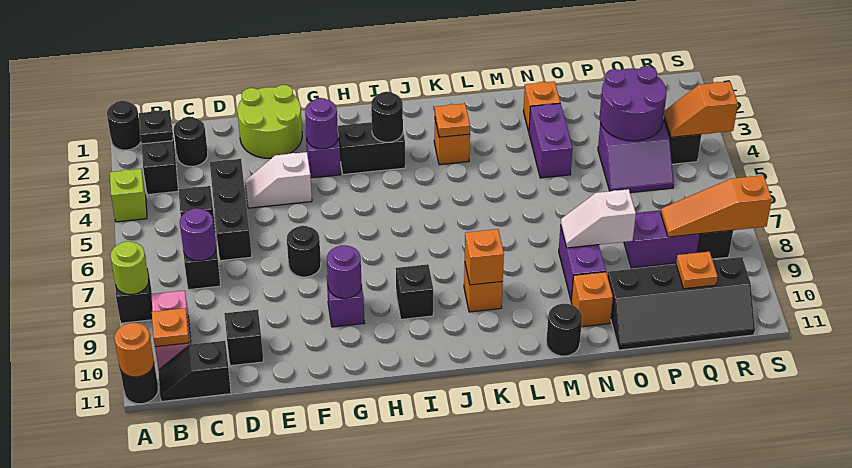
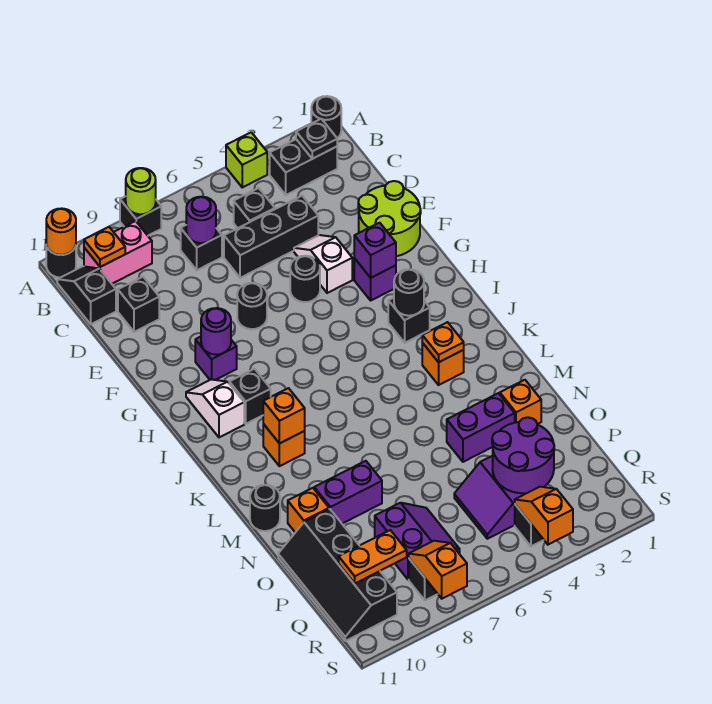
black 1x1 round brick [174,117,208,166] -> black 1x1 round brick moved to [290,256,320,302]
purple 1x1 round brick [305,98,338,149] -> purple 1x1 brick [354,223,396,278]
black 1x2 brick [338,122,405,175] -> black 1x1 brick [388,298,430,343]
white 1x2 slope [561,189,636,248] -> white 1x2 slope moved to [186,379,244,437]
orange 1x3 slope [661,175,772,237] -> orange 1x2 slope [409,541,467,599]
orange 1x1 plate [676,252,718,289] -> orange 1x2 plate [339,530,407,583]

